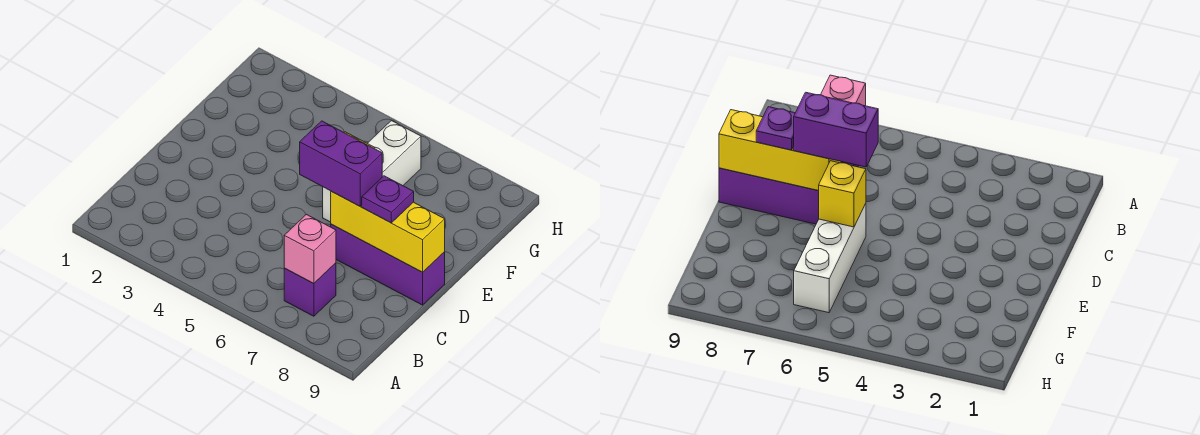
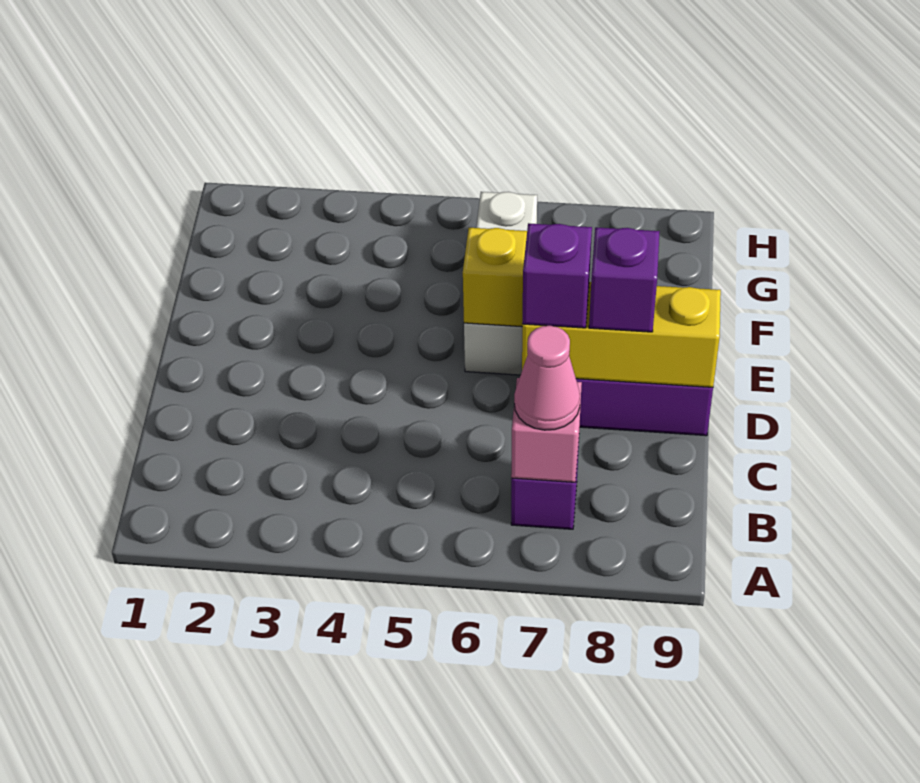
none -> pink 1x1 cone [514,326,580,430]
purple 1x2 brick [300,121,382,206] -> purple 1x1 brick [522,223,592,328]
purple 1x1 plate [362,176,414,223] -> purple 1x1 brick [589,227,660,332]

